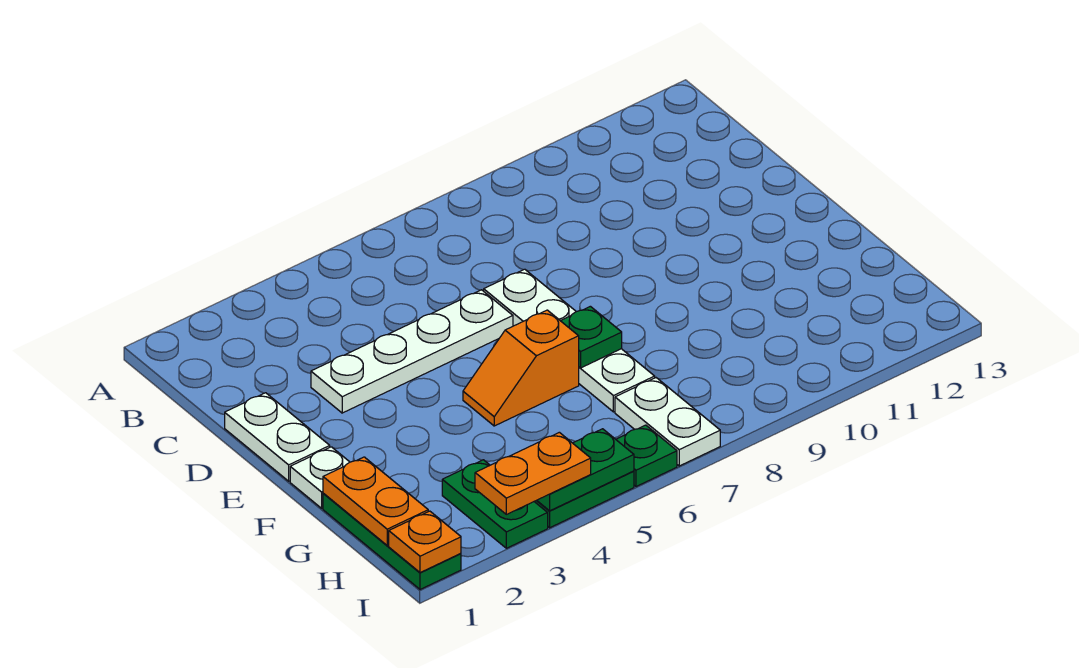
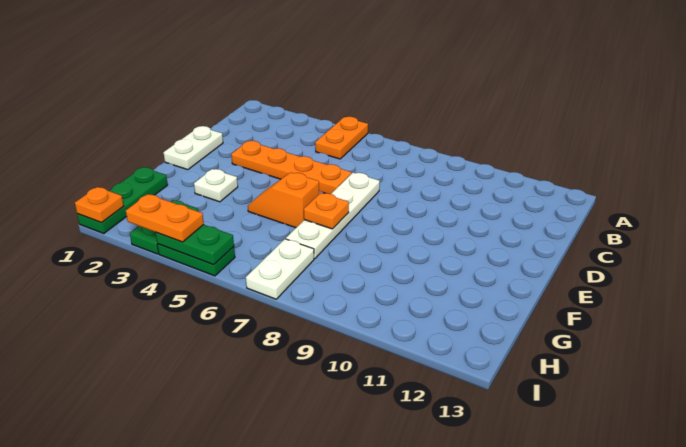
white 1x4 plate [311,290,513,413] -> orange 1x4 plate [231,141,352,194]
white 1x1 plate [290,447,349,508] -> white 1x1 plate moved to [194,169,238,202]
green 1x1 plate [561,306,622,368] -> orange 1x1 plate [304,193,349,229]
orange 1x2 plate [323,457,428,545] -> orange 1x2 plate moved to [315,117,368,159]
green 1x1 plate [616,425,677,487] -> none

